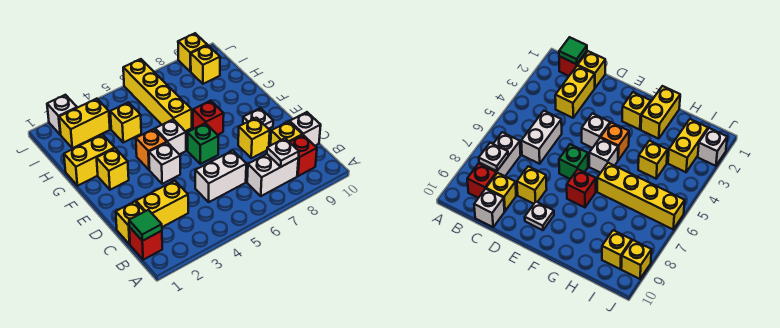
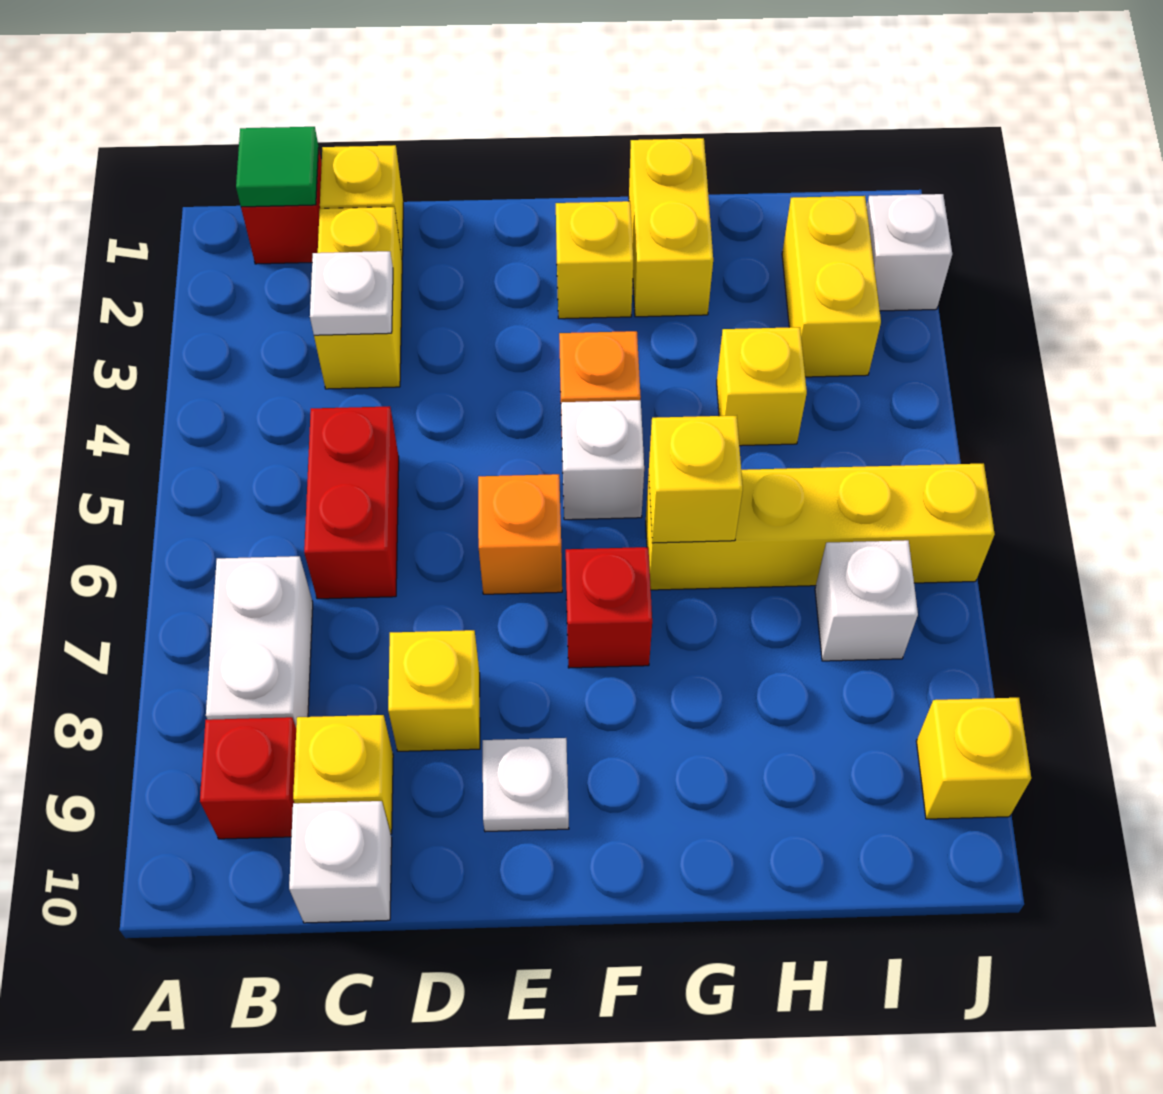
white 1x1 plate [267,138,299,167] -> white 1x1 plate moved to [310,251,393,335]
white 1x2 brick [195,151,246,202] -> red 1x2 brick [304,406,399,599]
white 1x1 brick [149,142,180,184] -> white 1x1 brick moved to [815,540,918,661]
green 1x1 brick [188,123,218,164] -> orange 1x1 brick [478,474,562,594]
yellow 1x1 brick [191,45,220,84] -> yellow 1x1 brick moved to [649,416,743,543]

